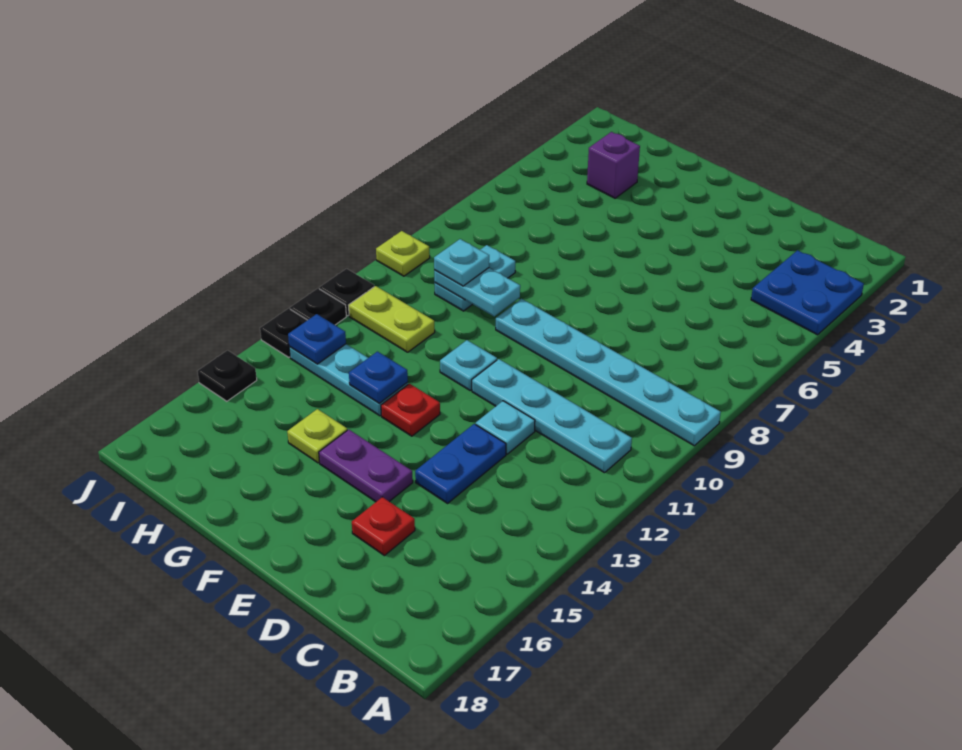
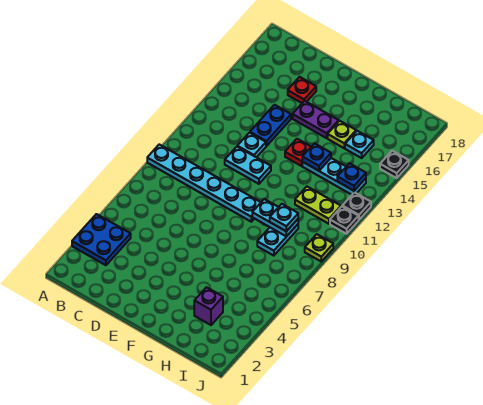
cyan 1x4 plate [472,359,632,473] -> cyan 1x2 plate [225,147,271,184]
cyan 1x1 plate [440,340,497,390] -> cyan 1x1 plate moved to [345,131,374,158]
black 1x1 plate [260,308,307,357] -> none

